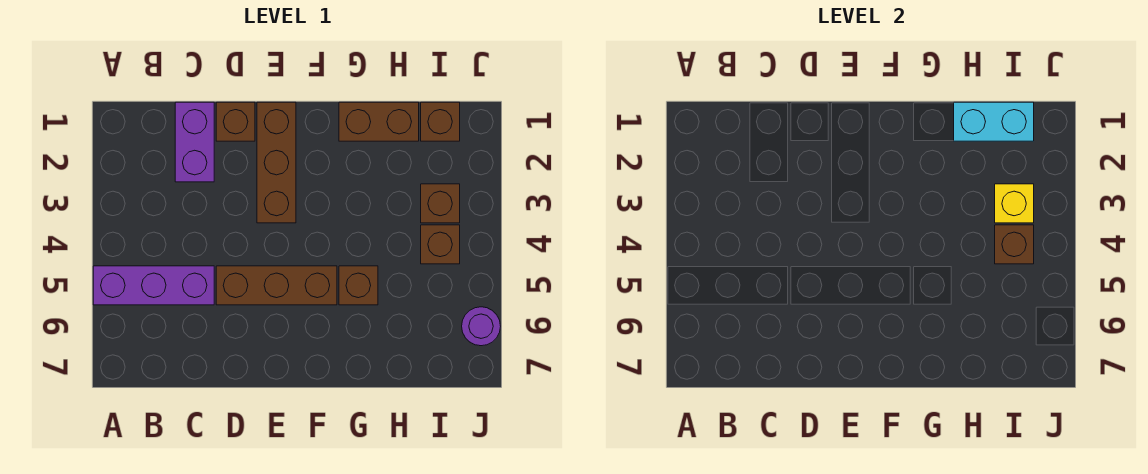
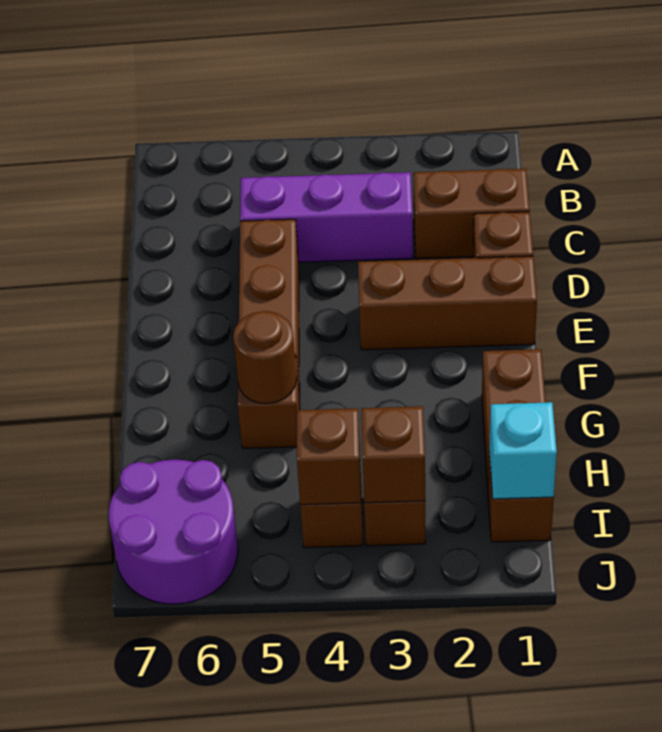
purple 1x3 brick [93,266,214,305] -> purple 1x3 brick turned to [240,172,413,262]
purple 1x2 brick [175,102,214,182] -> brown 1x2 brick [413,169,529,259]
none -> brown 1x1 round brick [233,311,297,404]
cyan 1x2 brick [954,102,1034,141] -> cyan 1x1 brick [489,402,557,499]
yellow 1x1 brick [995,184,1034,223] -> brown 1x1 brick [361,406,425,503]
purple 1x1 round brick [462,307,501,346] -> purple 2x2 round brick [109,460,238,604]

